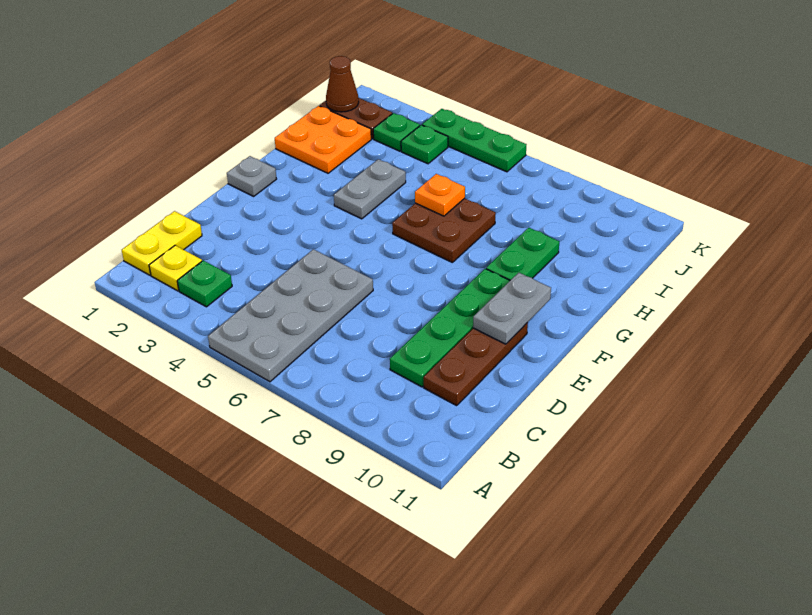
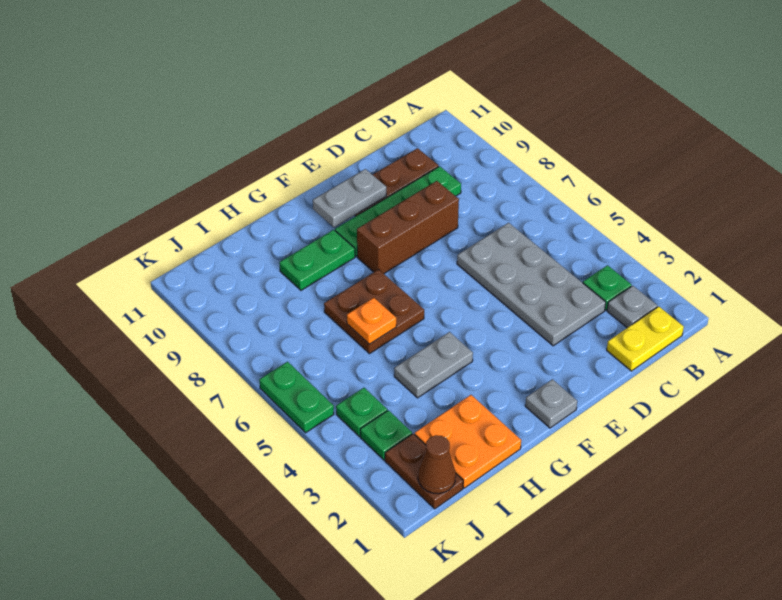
grey 2x4 plate [208,249,373,382] -> grey 2x4 plate turned to [457,223,606,346]
yellow 1x1 plate [149,245,202,291] -> grey 1x1 plate [607,286,657,328]
none -> brown 1x3 brick [357,181,459,274]
green 1x3 plate [422,109,526,172] -> green 1x2 plate [259,362,334,433]

